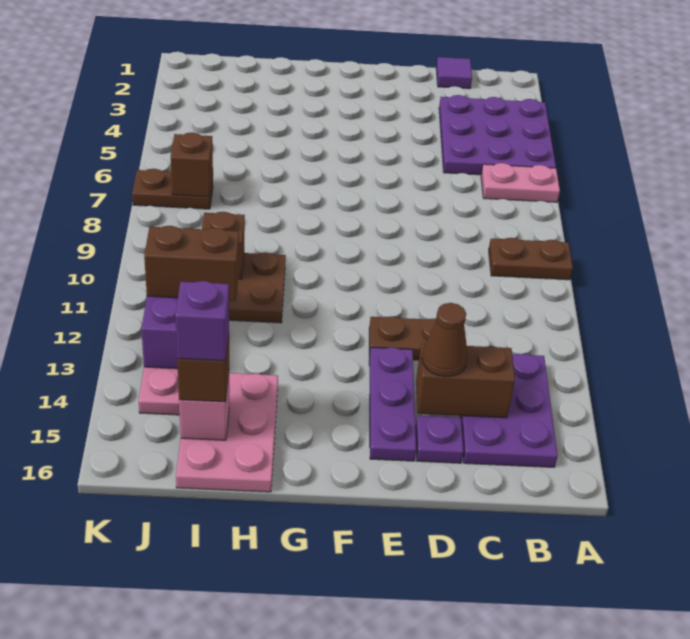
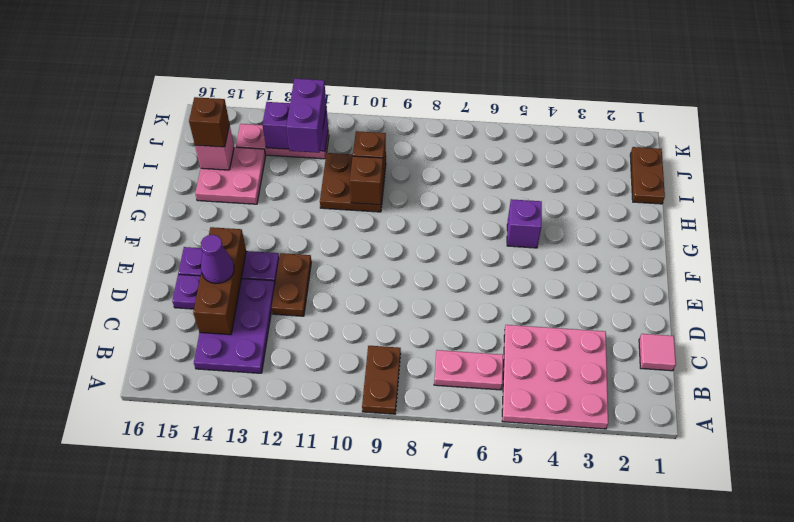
purple 3x3 plate [439,95,556,175] -> pink 3x3 plate [502,325,608,429]
pink 1x2 plate [481,163,560,202] -> pink 1x2 plate turned to [434,350,503,390]
purple 2x3 plate [460,354,558,467] -> purple 2x3 plate turned to [194,279,275,373]
purple 1x1 tile [436,57,472,89] -> pink 1x1 tile [639,334,676,371]
brown 1x2 brick [416,344,515,418] -> brown 1x3 brick [193,227,246,335]
brown 1x1 cone [422,303,468,377] -> purple 1x1 cone [201,235,234,283]
pink 2x3 plate [176,373,278,492] -> pink 2x2 plate [195,147,266,204]
brown 1x2 brick [144,226,239,301] -> purple 1x2 brick [286,79,326,153]
purple 1x1 brick [175,281,229,361] -> purple 1x1 brick moved to [507,199,542,248]
brown 1x2 plate [132,169,213,209] -> brown 1x2 plate moved to [630,147,665,204]
brown 1x1 brick [170,132,213,197] -> brown 1x1 brick moved to [350,156,383,205]

